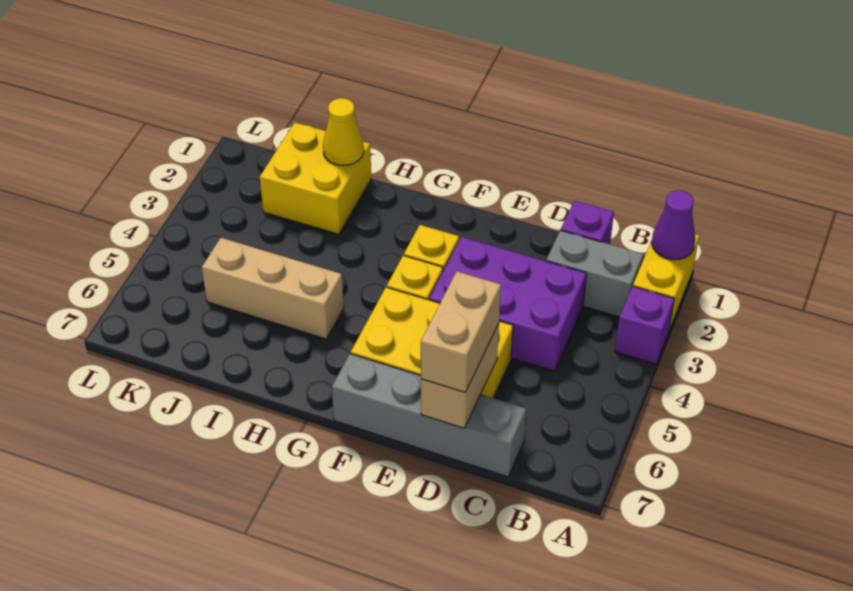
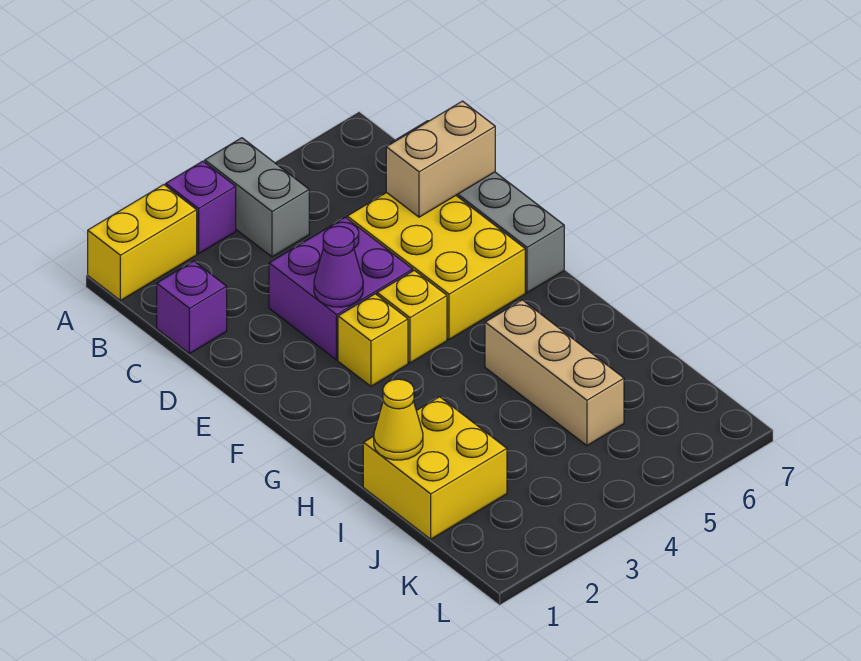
purple 1x1 cone [652,190,695,260] -> purple 1x1 cone moved to [314,226,363,307]
grey 1x2 brick [546,230,643,317] -> grey 1x2 brick moved to [205,138,309,257]
purple 2x3 brick [429,237,587,371] -> purple 2x2 brick [269,217,413,360]
tan 1x2 brick [421,272,501,392] -> none

